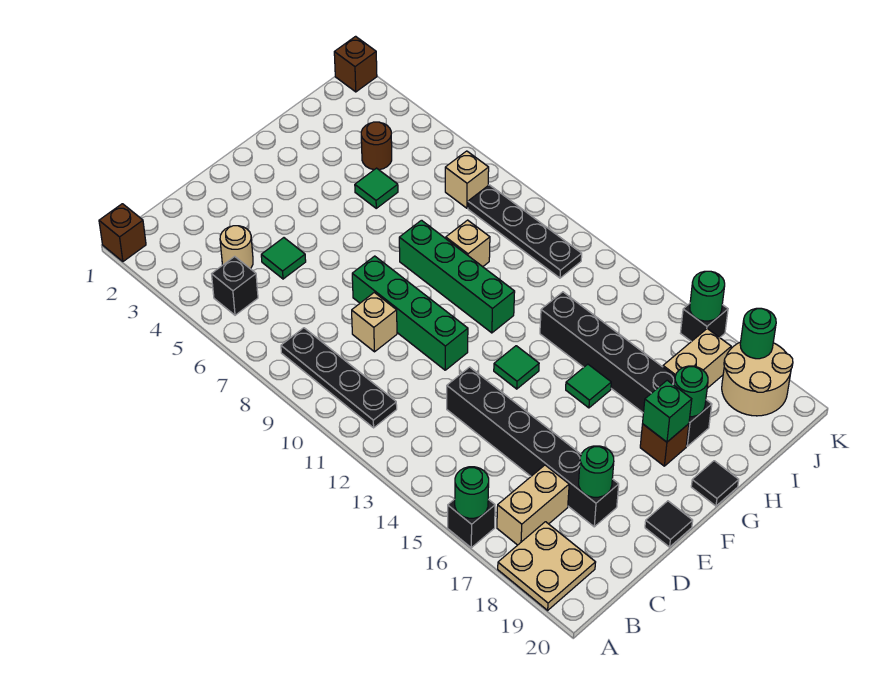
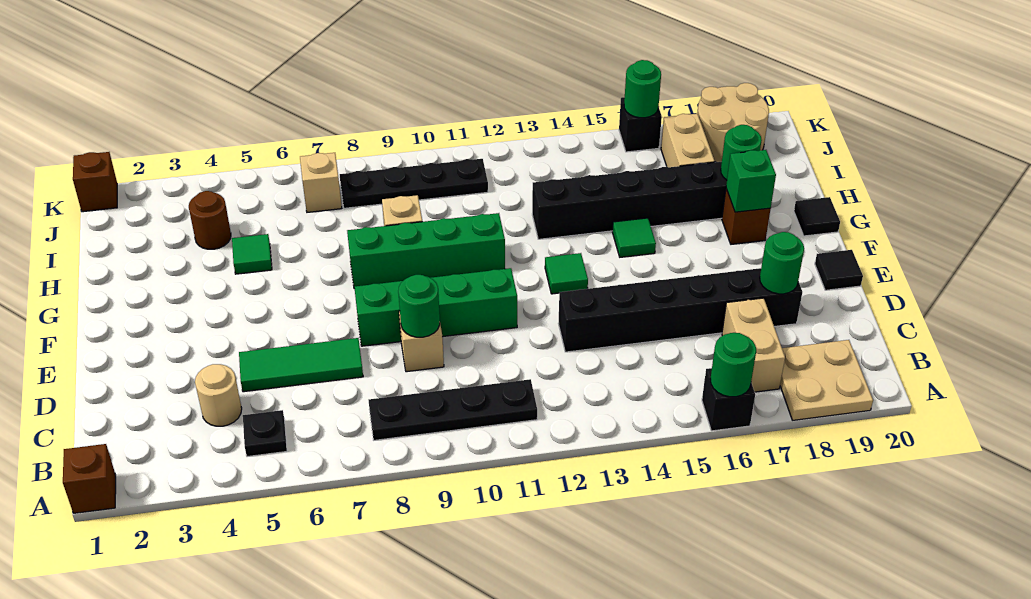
black 1x1 brick [212,256,258,315] -> black 1x1 plate [243,410,287,457]
green 1x1 tile [261,238,306,279] -> green 1x3 tile [239,338,363,392]
green 1x1 round brick [740,308,776,359] -> green 1x1 round brick moved to [398,275,440,337]

